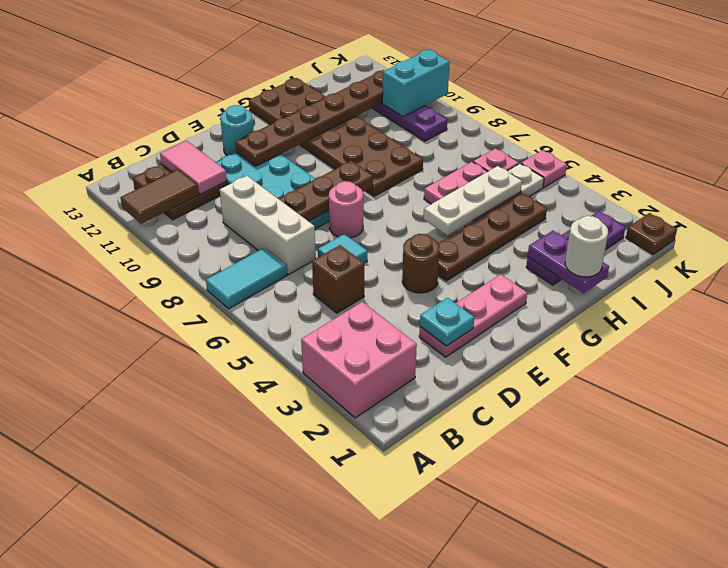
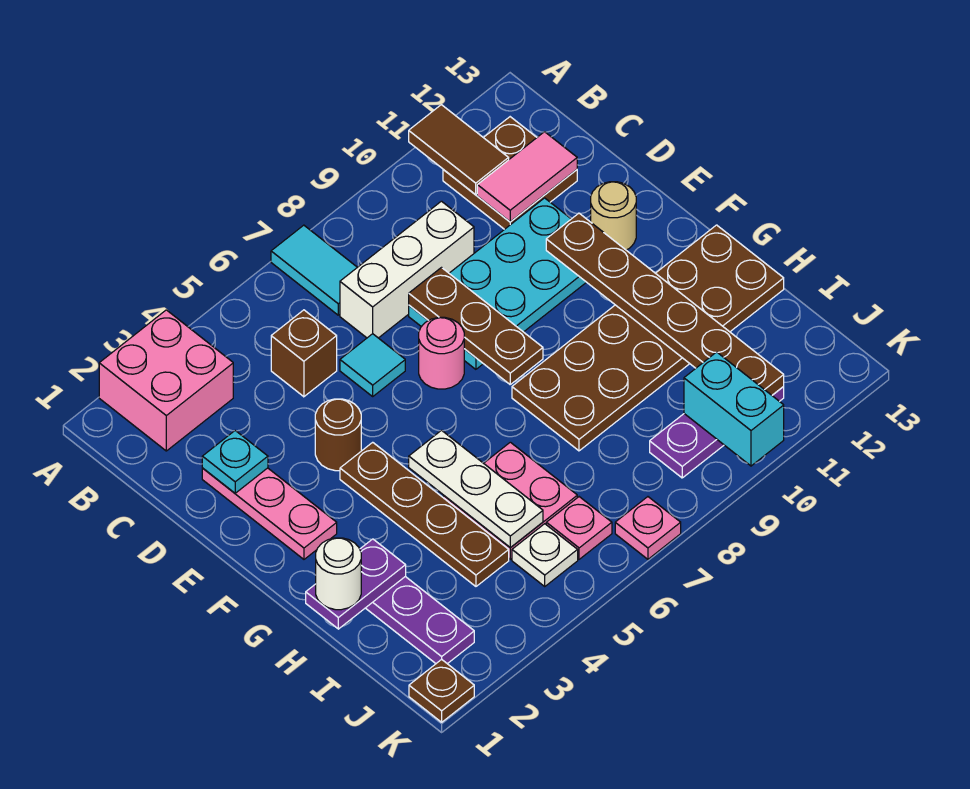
cyan 1x1 round brick [220,105,253,156] -> tan 1x1 round brick [591,182,636,250]
pink 1x1 plate [521,150,567,188] -> pink 1x1 plate moved to [615,497,681,559]

